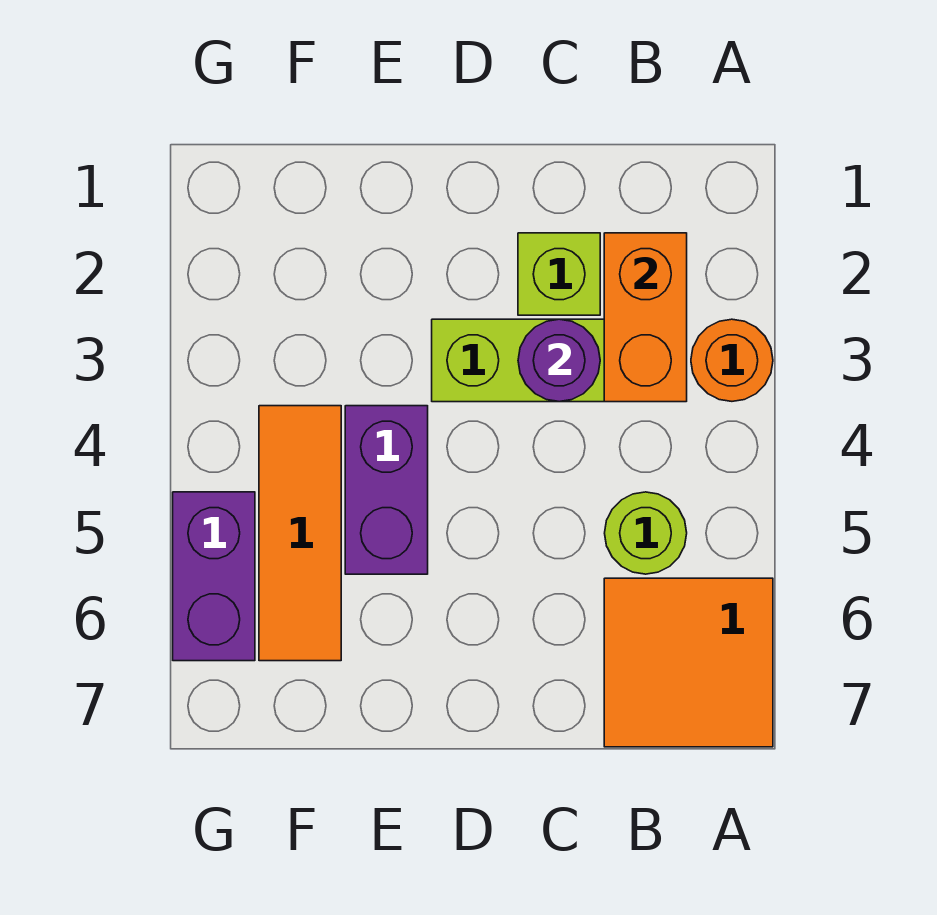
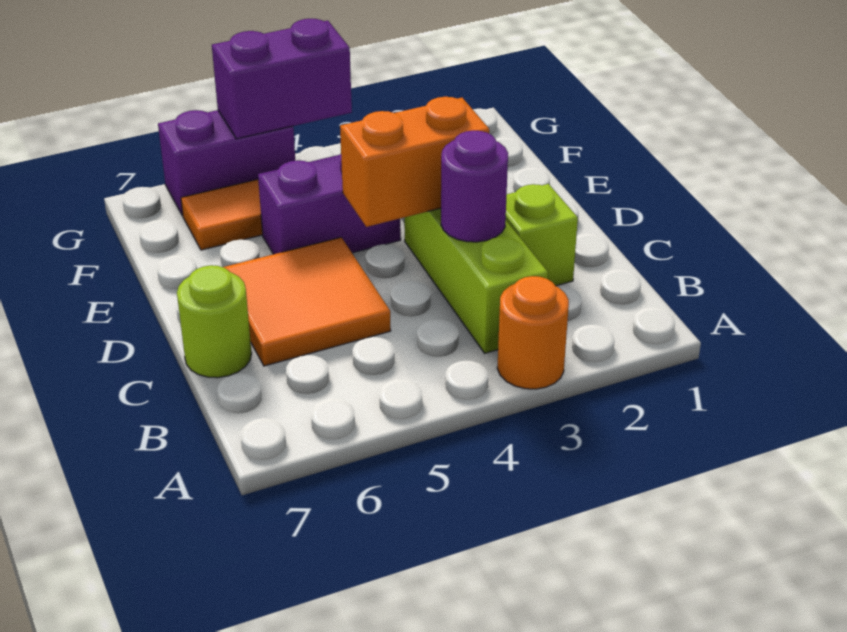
orange 2x2 tile [604,578,773,747] -> orange 2x2 tile moved to [223,237,391,366]
orange 1x2 brick [604,233,687,402] -> orange 1x2 brick moved to [340,97,489,227]
lime 1x1 round brick [605,492,687,574] -> lime 1x1 round brick moved to [177,265,252,378]
none -> purple 1x2 brick [212,19,352,139]

